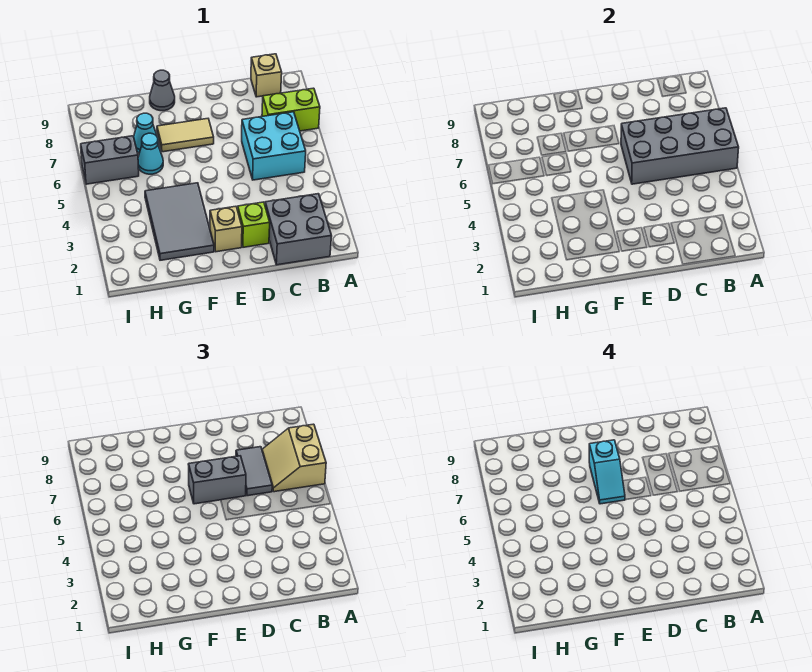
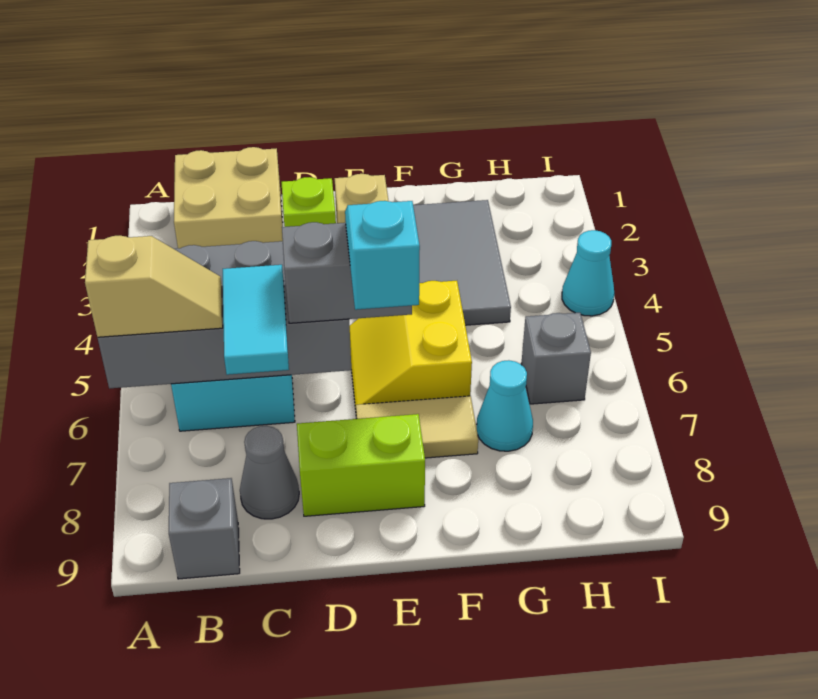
tan 2x2 slope [262,424,326,492] -> tan 1x2 slope [85,236,223,337]
lime 1x2 brick [262,88,320,131] -> lime 1x2 brick moved to [297,414,425,516]
grey 2x2 brick [265,194,332,265] -> tan 2x2 brick [174,147,283,248]
tan 1x1 brick [251,54,282,97] -> grey 1x1 brick [169,478,240,579]
grey 1x2 tile [236,447,272,496] -> cyan 1x2 tile [223,265,289,375]
none -> yellow 2x2 slope [350,281,472,409]
grey 1x1 cone [150,70,175,111] -> grey 1x1 cone moved to [240,426,299,519]
cyan 1x1 cone [138,133,163,174] -> cyan 1x1 cone moved to [562,230,614,316]
grey 1x2 brick [81,136,139,184] -> grey 1x1 brick [521,313,591,404]

